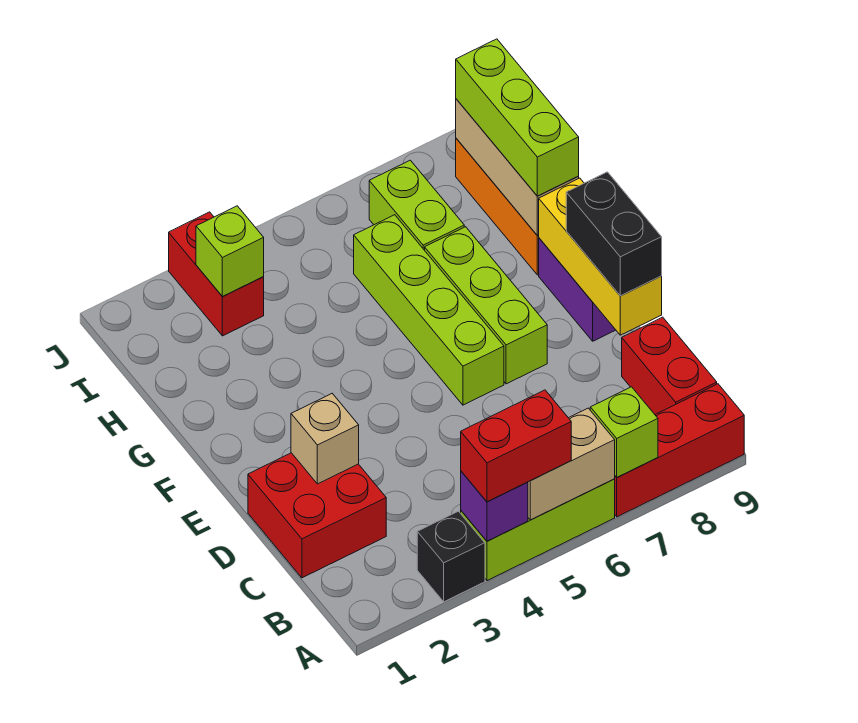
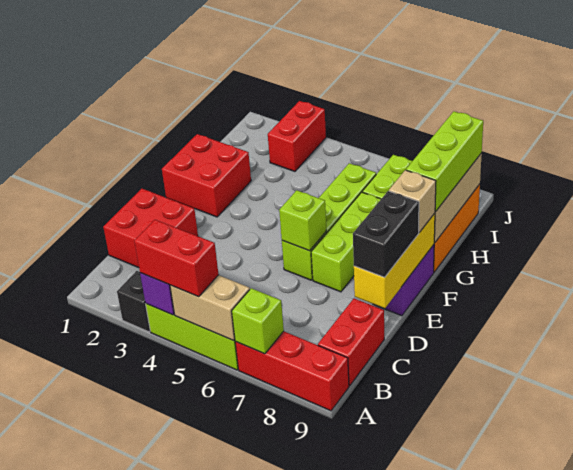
tan 1x1 brick [291,394,359,484] -> tan 1x1 brick moved to [389,170,436,232]
none -> red 2x2 brick [162,134,251,217]
lime 1x1 brick [196,206,264,296] -> lime 1x1 brick moved to [279,190,326,251]

